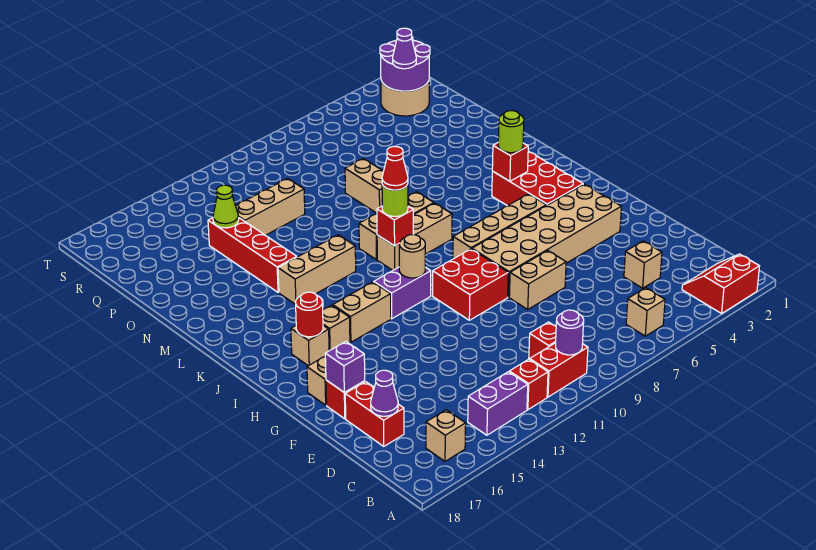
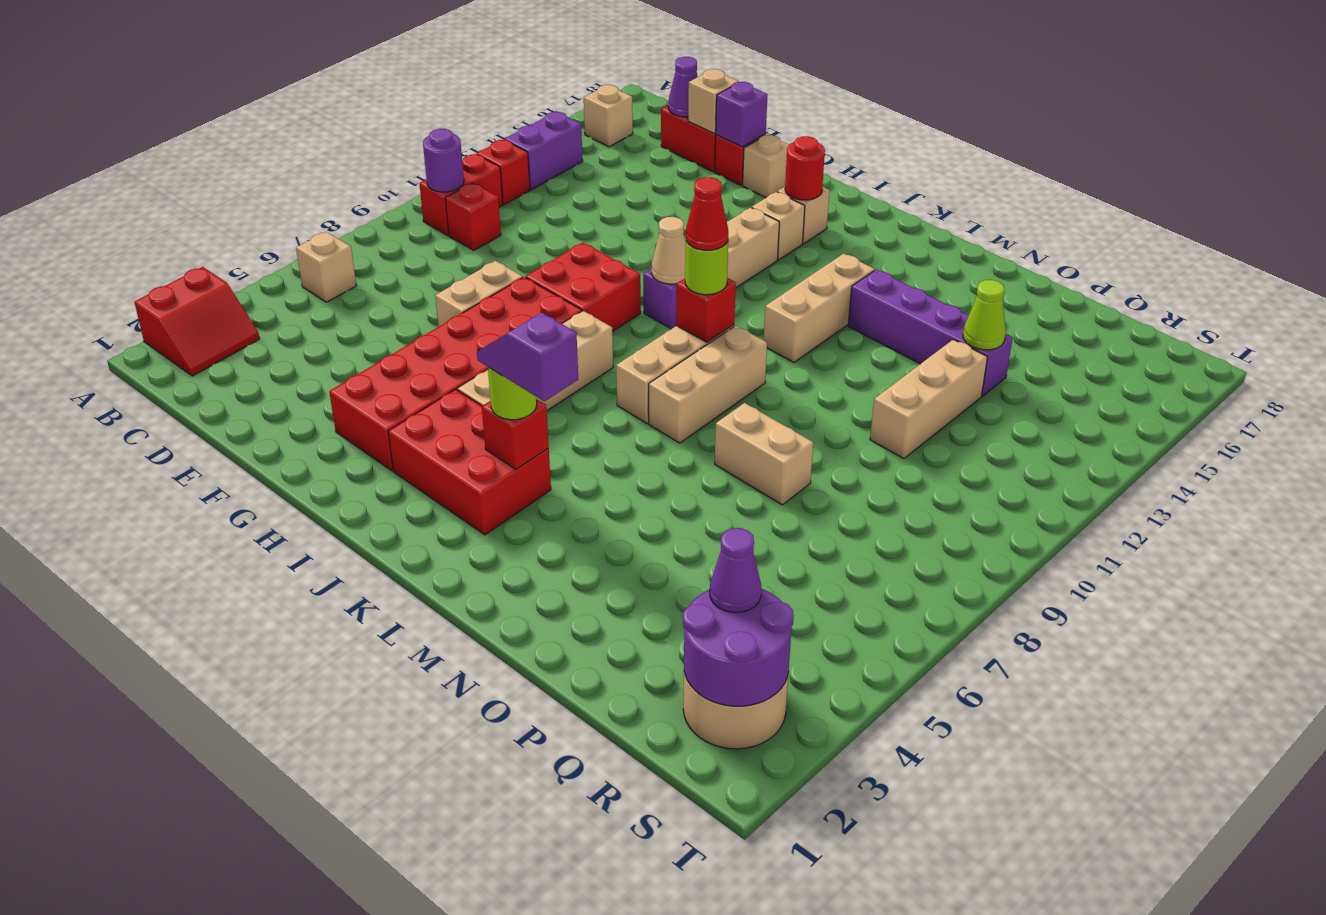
tan 1x1 brick [624,241,662,288] -> tan 1x1 brick moved to [688,69,739,134]
tan 2x6 brick [472,184,621,297] -> red 2x6 brick [329,277,582,471]
tan 1x1 round brick [399,235,425,278] -> tan 1x1 cone [652,217,686,284]
none -> purple 1x2 slope [477,313,578,401]
red 1x4 brick [208,218,297,292] -> purple 1x4 brick [848,270,1013,396]

